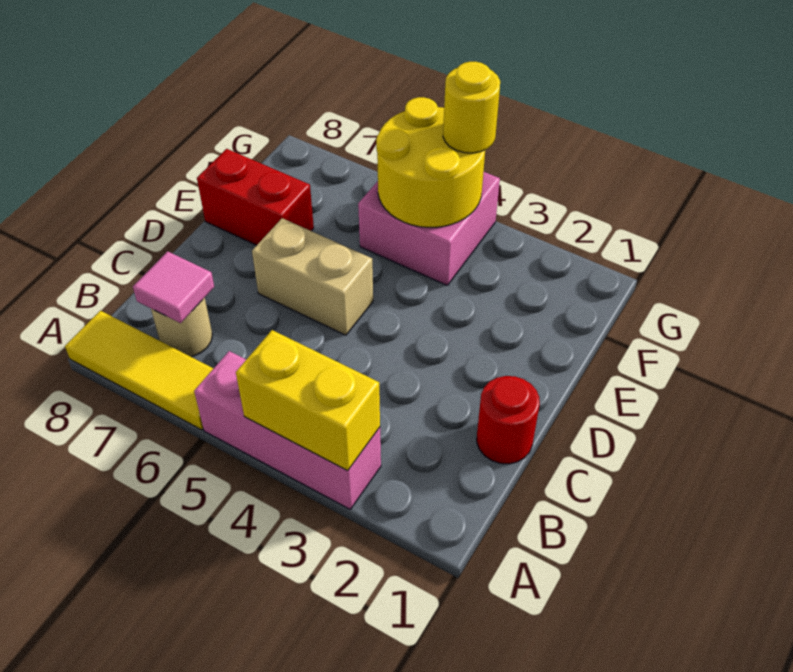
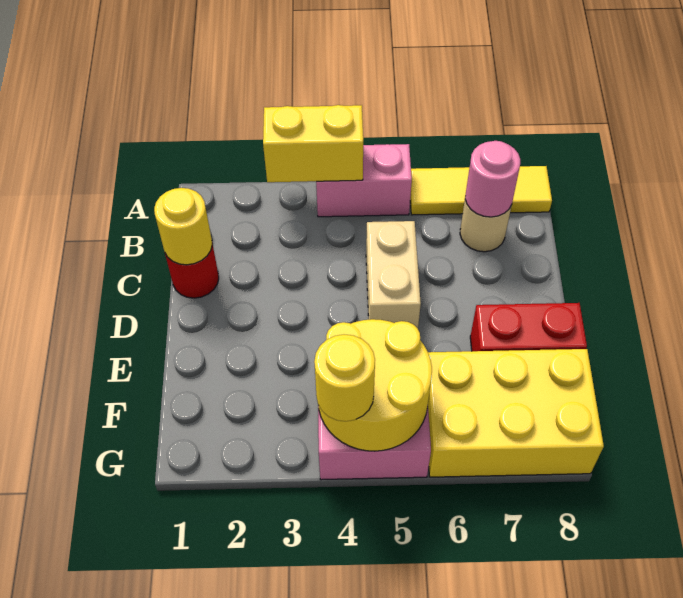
pink 1x3 brick [194,351,381,509] -> pink 1x2 brick [316,144,412,217]
pink 1x1 tile [133,251,214,323] -> pink 1x1 round brick [465,141,520,217]
none -> yellow 1x1 round brick [154,188,212,265]
tan 1x2 brick [252,218,373,335] -> tan 1x2 brick turned to [366,221,421,328]
none -> yellow 2x3 brick [428,349,604,477]

